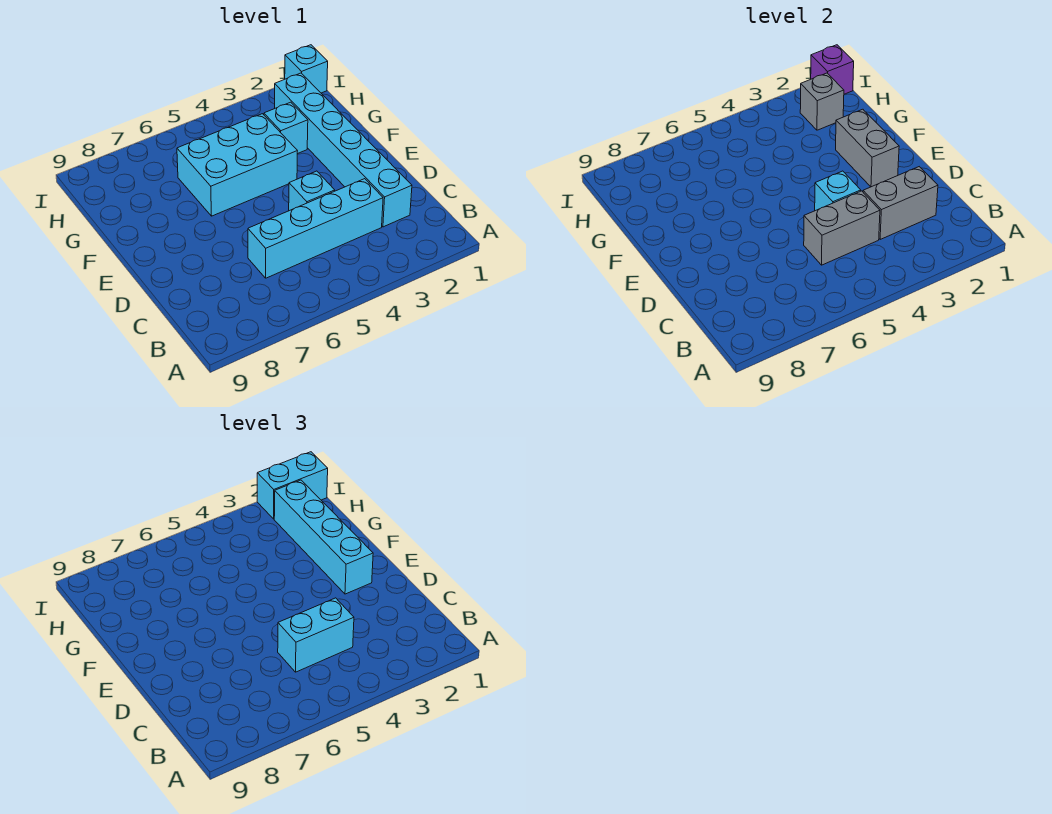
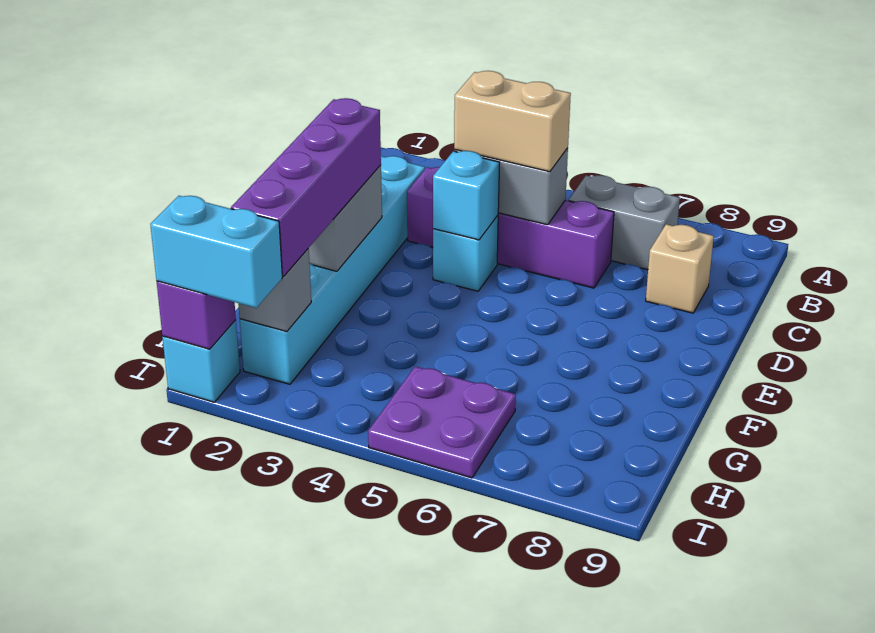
grey 1x2 brick [863,167,938,239] -> grey 1x2 brick moved to [569,175,680,270]
cyan 1x4 brick [248,179,383,278] -> purple 1x4 brick [407,167,614,288]
cyan 1x2 brick [278,598,354,672] -> tan 1x2 brick [454,71,571,172]
none -> tan 1x1 brick [646,224,714,313]
cyan 1x4 brick [274,480,373,594] -> purple 1x4 brick [231,98,381,276]
cyan 2x3 brick [177,114,297,216] -> none
cyan 1x1 brick [264,102,308,154] -> none
none -> purple 2x2 plate [368,366,516,478]

